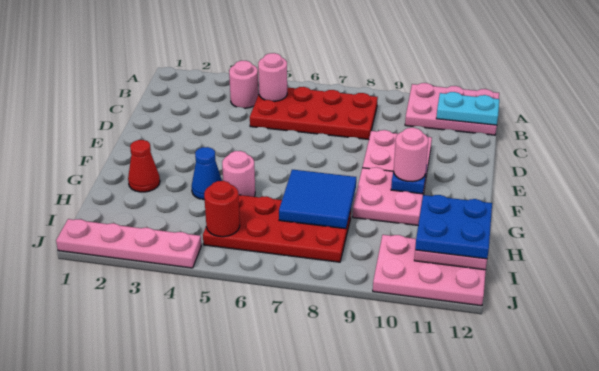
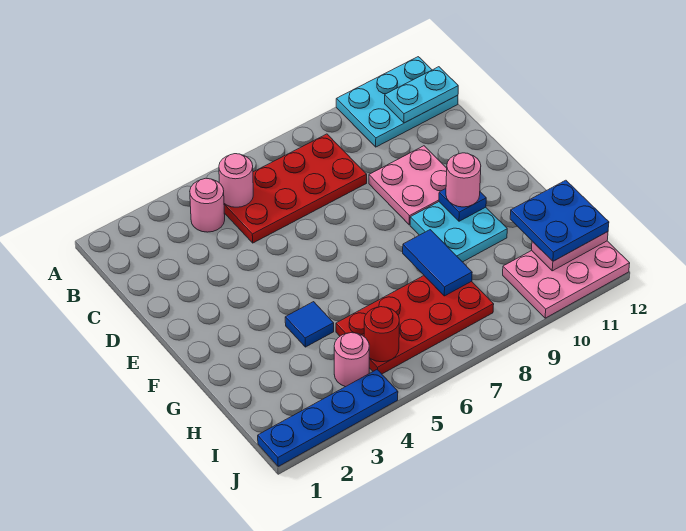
pink 2x3 plate [405,83,499,135] -> cyan 2x3 plate [336,57,458,147]
pink 2x2 plate [353,167,426,225] -> cyan 2x2 plate [410,202,507,262]
red 1x1 cone [128,140,160,192] -> none
blue 1x1 cone [192,147,222,200] -> blue 1x1 tile [285,302,334,347]
pink 1x1 round brick [222,151,255,197] -> pink 1x1 round brick moved to [334,333,369,387]
blue 2x2 tile [279,170,356,229] -> blue 1x2 tile [403,230,472,296]
pink 1x4 plate [56,219,201,268] -> blue 1x4 plate [258,370,398,466]

